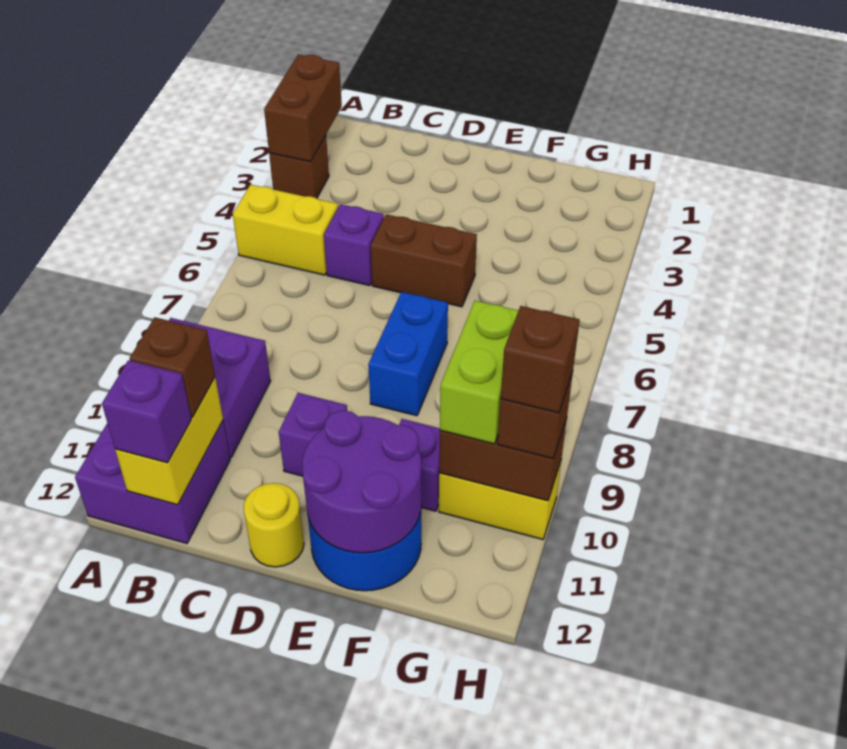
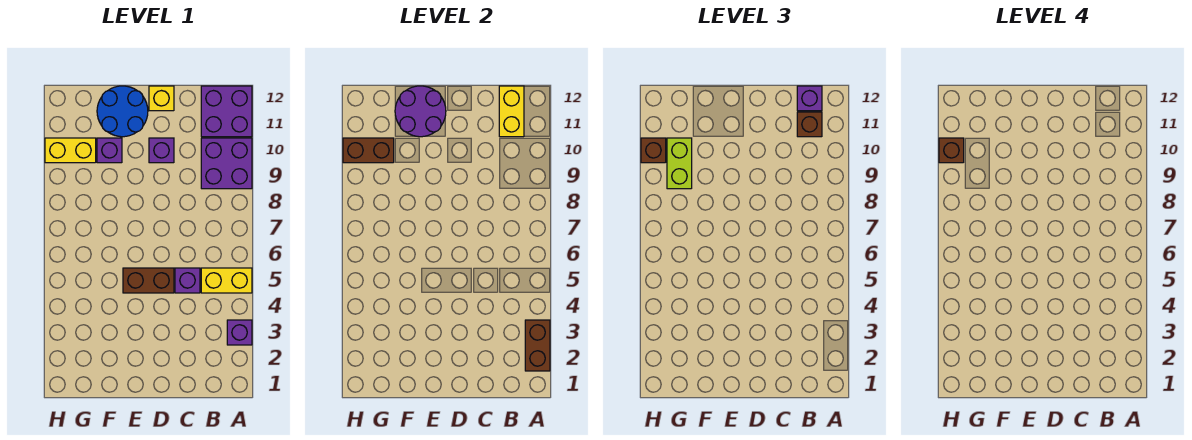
brown 1x1 brick [269,136,329,198] -> purple 1x1 brick [227,320,252,345]
yellow 1x1 round brick [244,483,304,567] -> yellow 1x1 brick [149,86,174,111]
blue 1x2 brick [368,292,448,416] -> none

